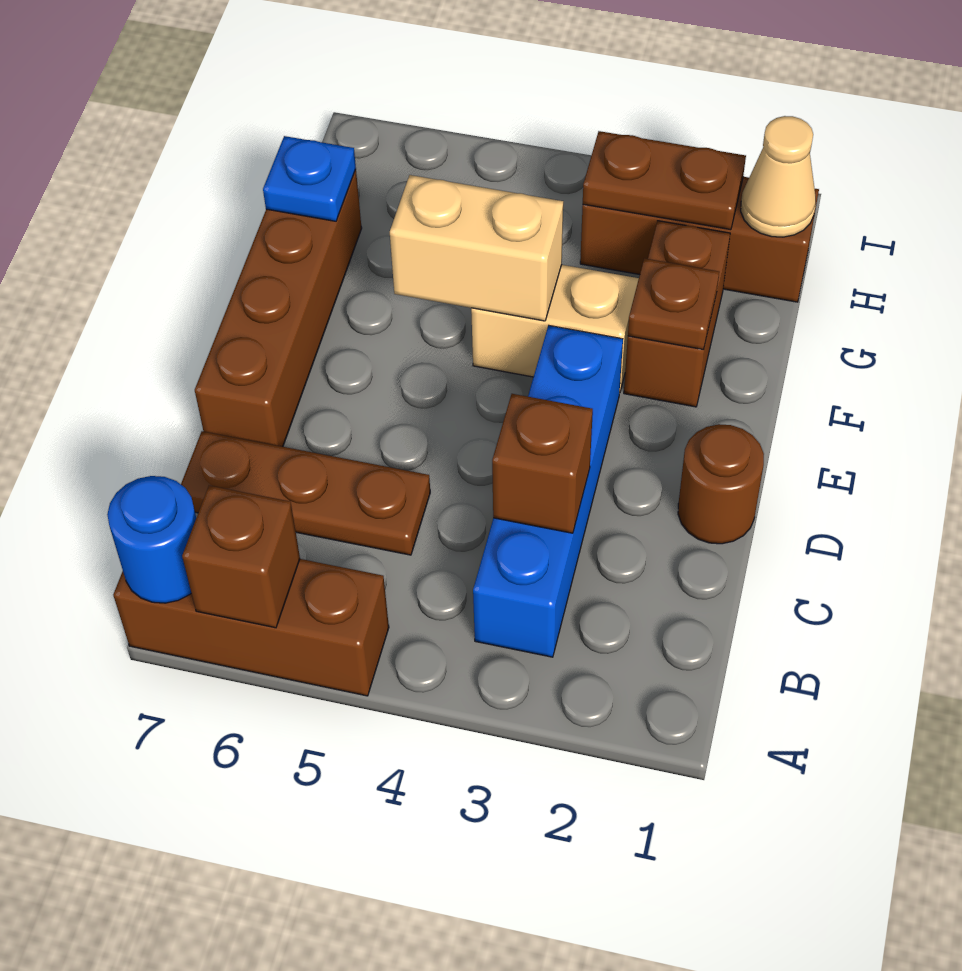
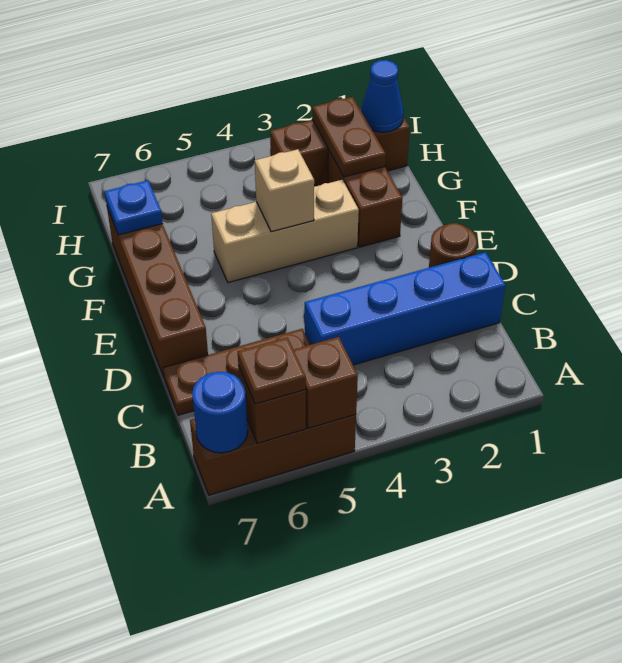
blue 1x4 brick [473,325,623,657] -> blue 1x4 brick turned to [305,252,505,365]
brown 1x1 brick [492,394,593,533] -> brown 1x1 brick moved to [294,337,358,428]
brown 1x1 plate [628,258,719,350] -> brown 1x1 plate moved to [238,337,306,404]
tan 1x2 brick [471,265,639,391] -> tan 1x3 brick [211,180,359,283]
tan 1x2 brick [390,175,563,321] -> tan 1x1 brick [255,149,314,232]
tan 1x1 cone [741,116,816,237] -> blue 1x1 cone [361,60,404,132]
brown 1x2 plate [583,131,746,230] -> brown 1x2 plate turned to [313,97,386,177]

